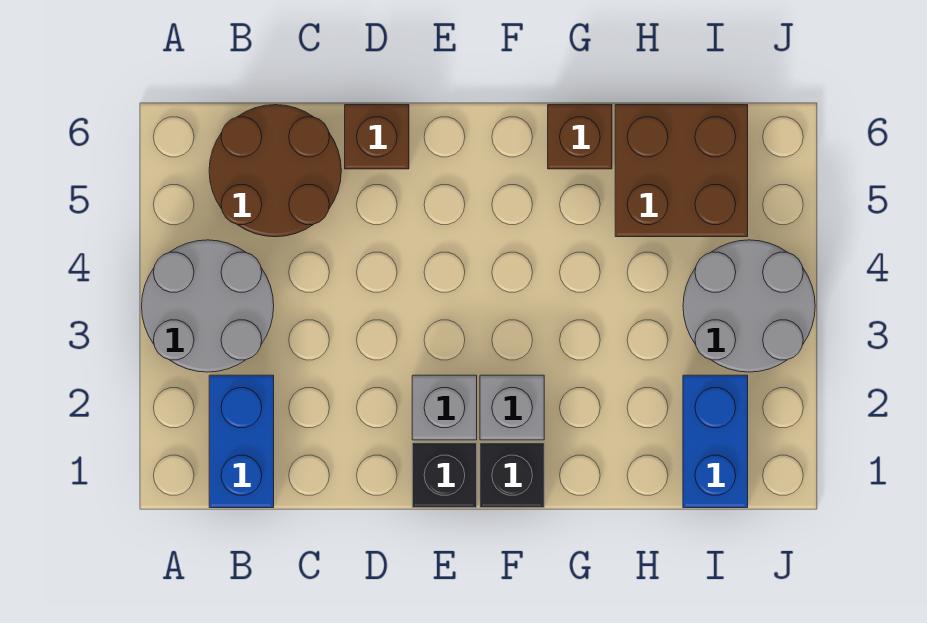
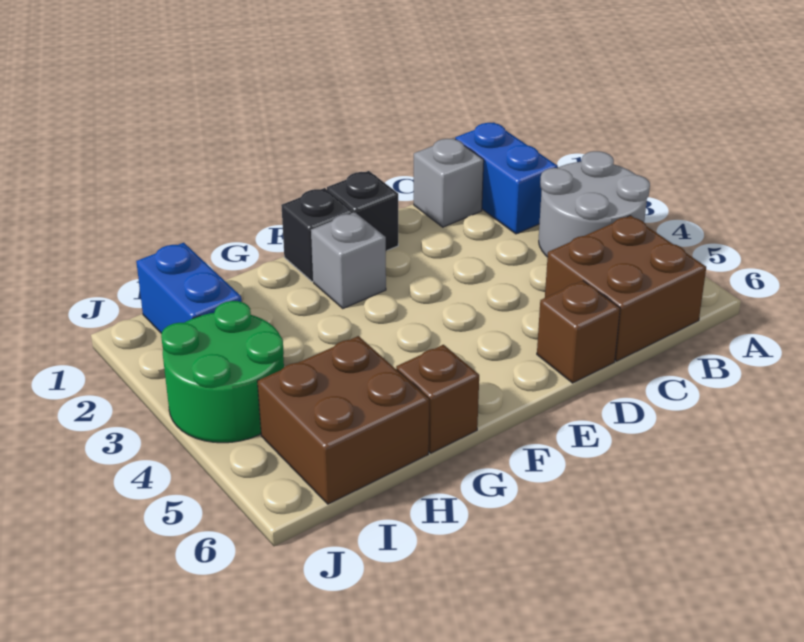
brown 2x2 round brick [209,105,341,237] -> brown 2x2 brick [545,215,706,361]
grey 1x1 brick [412,375,477,440] -> grey 1x1 brick moved to [414,138,484,227]
grey 2x2 round brick [683,240,815,372] -> green 2x2 round brick [161,301,284,443]

